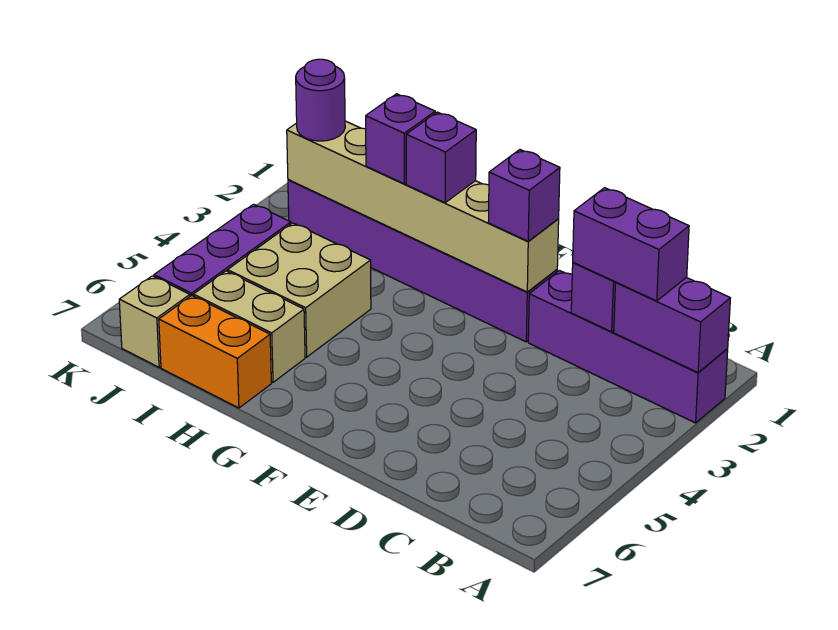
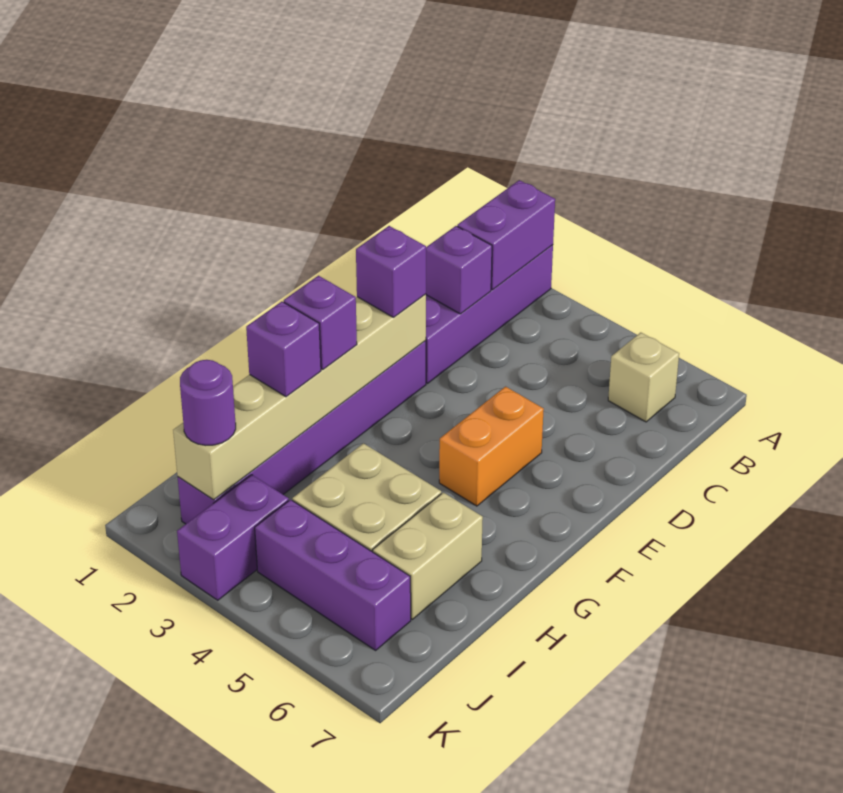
purple 1x2 brick [573,188,689,301] -> purple 1x2 brick moved to [177,475,289,600]
orange 1x2 brick [159,296,271,408] -> orange 1x2 brick moved to [439,387,544,506]
tan 1x1 brick [119,276,190,367] -> tan 1x1 brick moved to [608,333,679,422]

